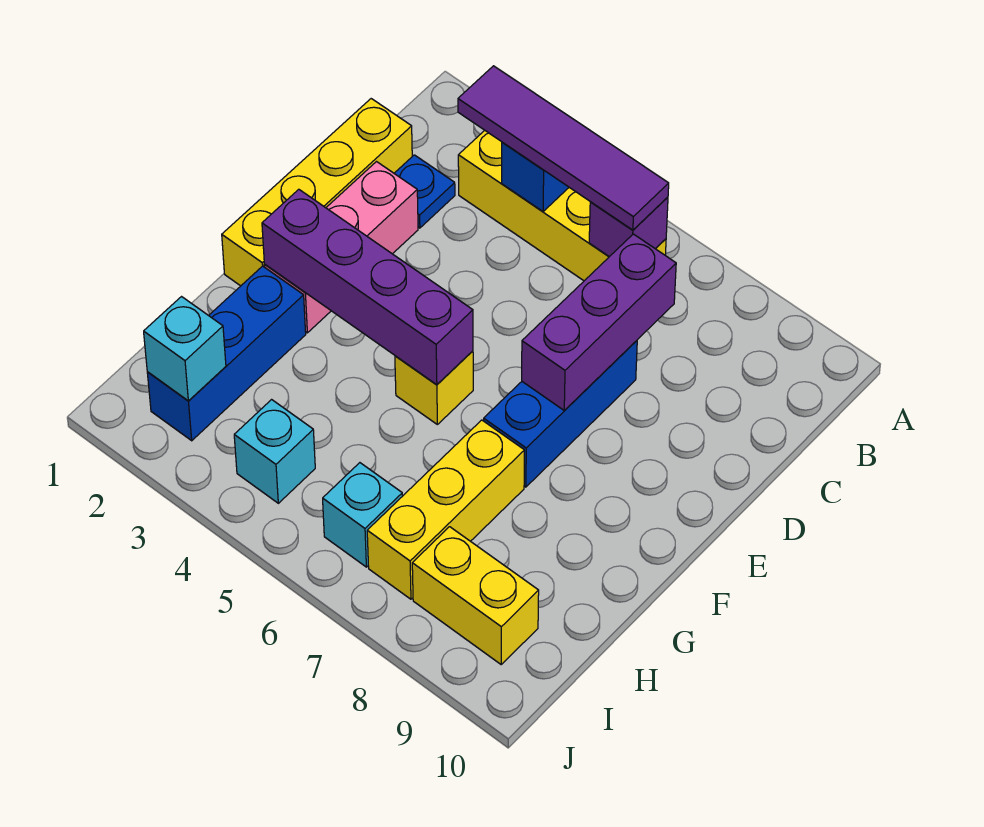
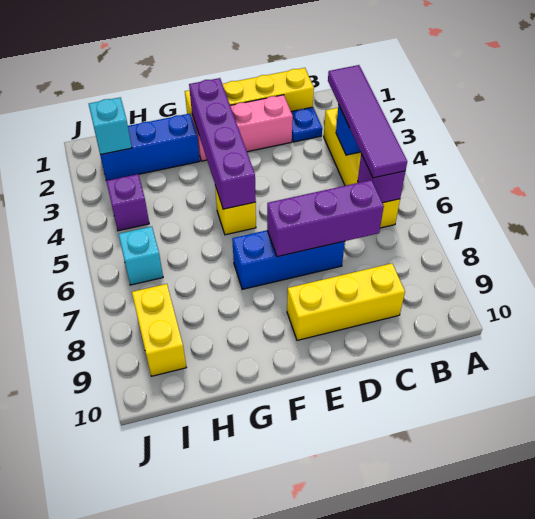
yellow 1x3 brick [367,420,524,599] -> yellow 1x3 brick moved to [287,263,405,340]
cyan 1x1 brick [234,400,315,503] -> purple 1x1 brick [106,174,149,231]

